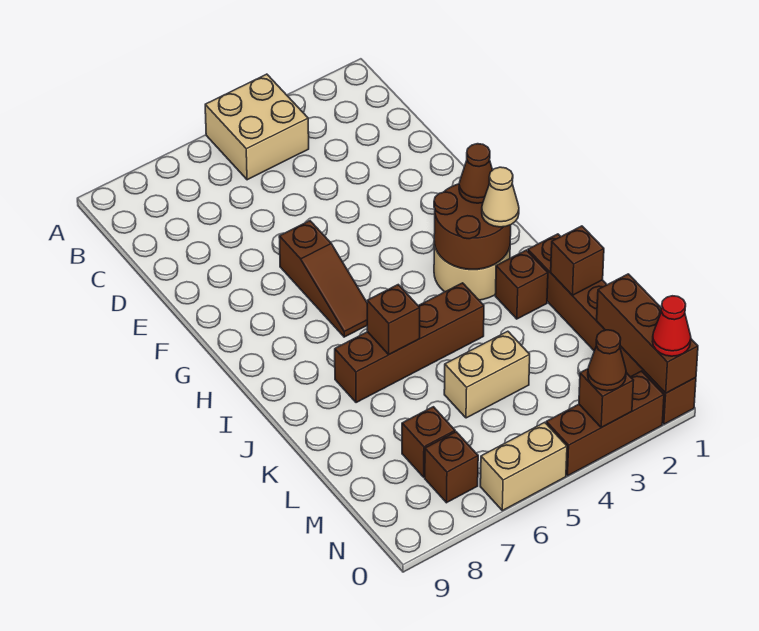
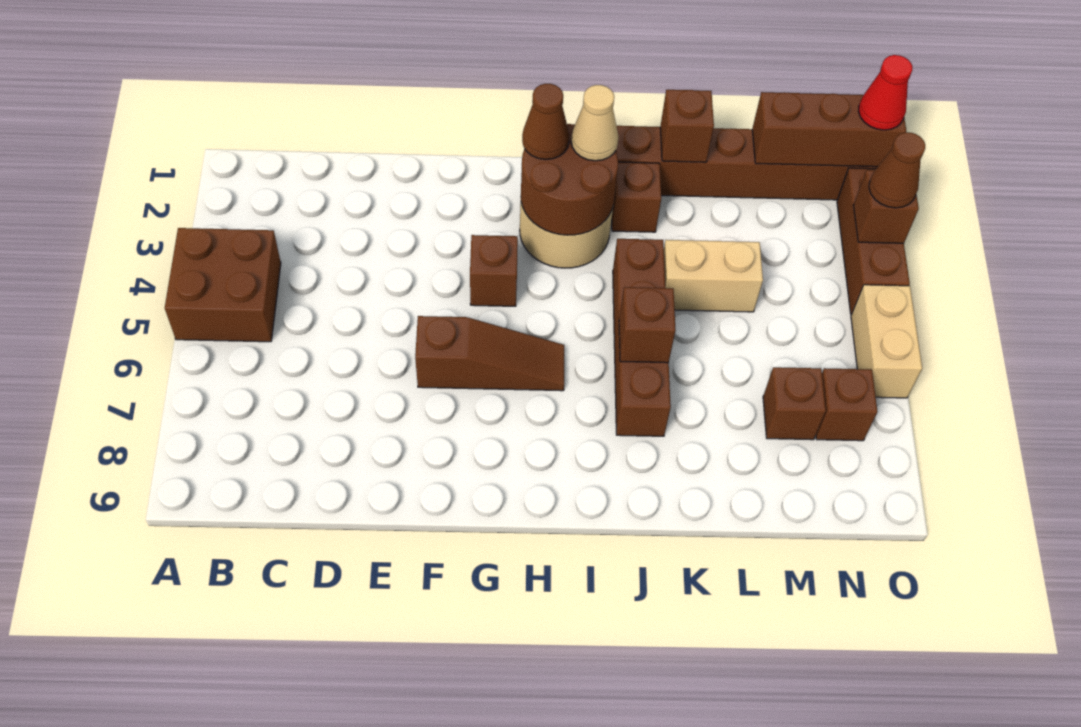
tan 2x2 brick [205,74,309,180] -> brown 2x2 brick [165,228,281,342]
none -> brown 1x1 brick [470,235,518,306]
tan 1x2 brick [444,331,530,418] -> tan 1x2 brick turned to [664,240,763,312]

